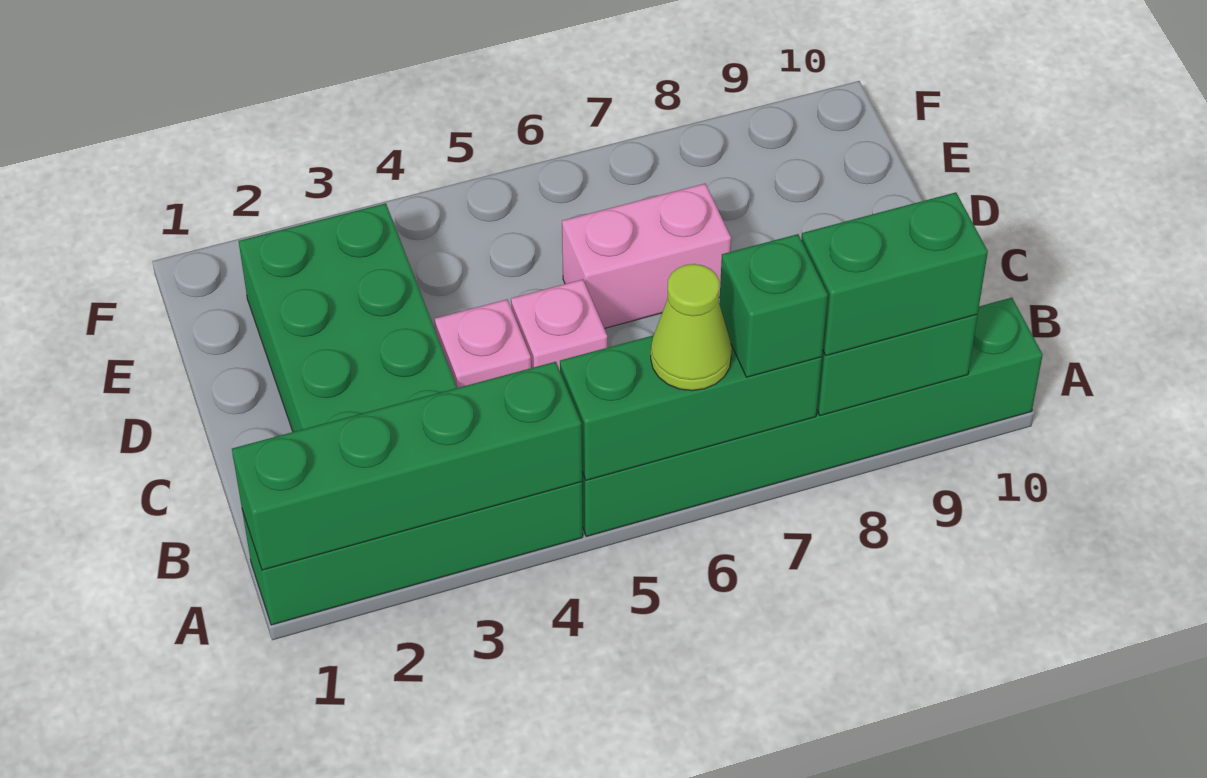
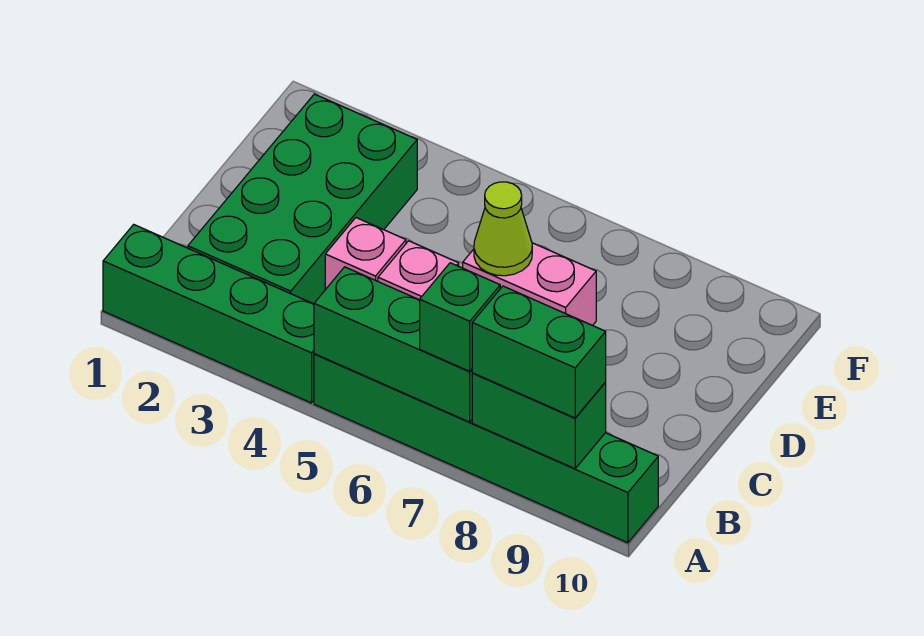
green 1x4 brick [232,362,582,570] -> none
lime 1x1 cone [651,264,732,391] -> lime 1x1 cone moved to [474,182,532,276]

